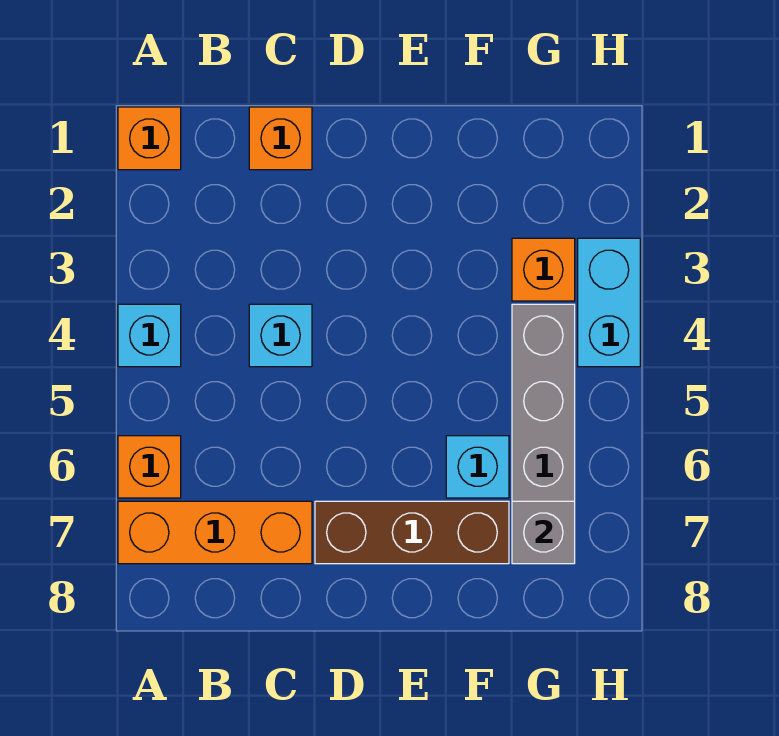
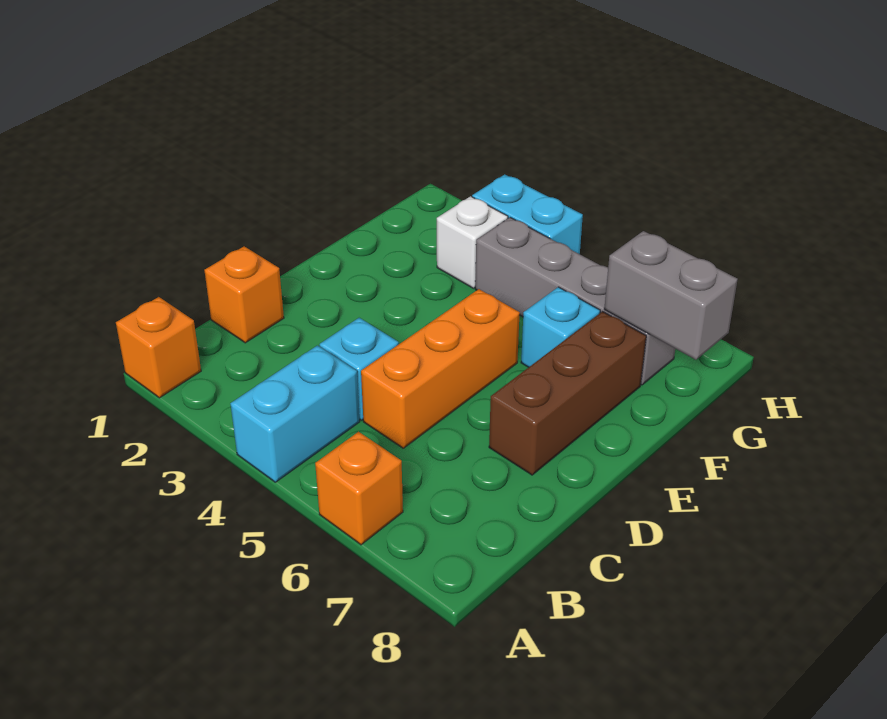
cyan 1x1 brick [118,304,181,367] -> cyan 1x2 brick [230,345,359,482]
orange 1x3 brick [118,501,312,564] -> orange 1x3 brick moved to [361,289,520,448]
orange 1x1 brick [512,238,575,301] -> white 1x1 brick [437,196,508,288]
grey 1x1 brick [512,501,575,564] -> grey 1x2 brick [604,231,738,360]

